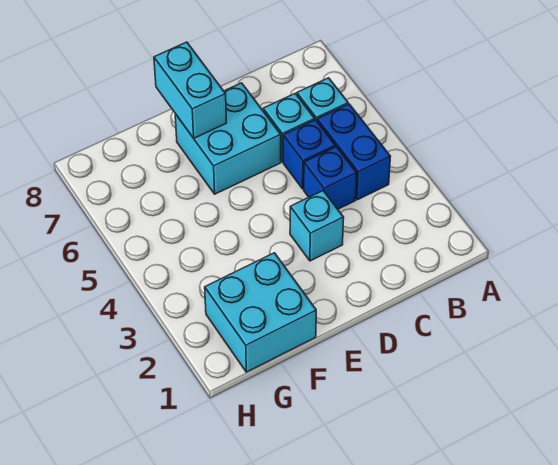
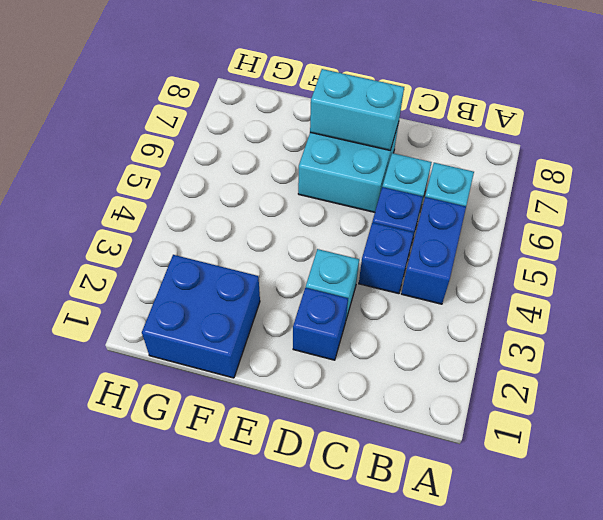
none -> blue 1x1 brick [293,288,348,360]
cyan 1x2 brick [154,42,226,138] -> cyan 1x2 brick turned to [310,69,404,150]
cyan 2x2 brick [205,253,316,372] -> blue 2x2 brick [142,255,260,378]

